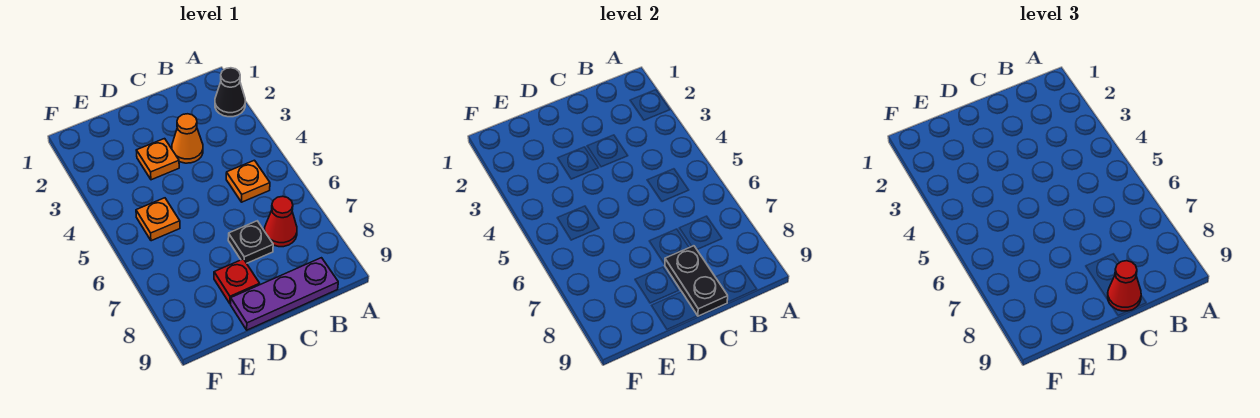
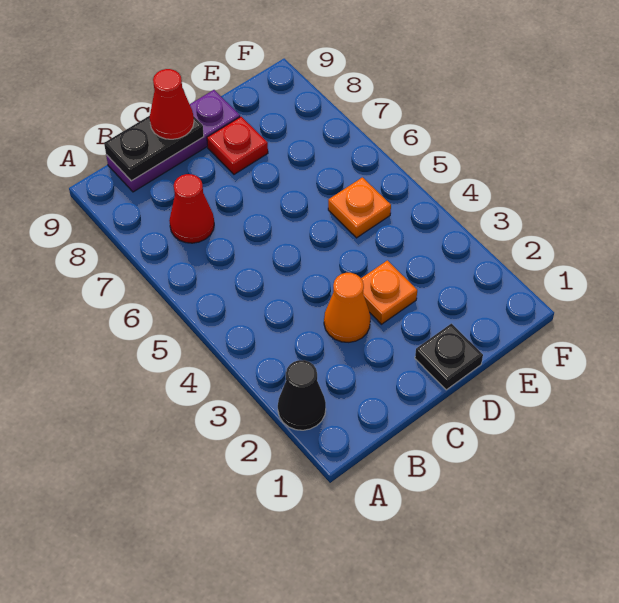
orange 1x1 plate [226,160,270,202] -> none
black 1x1 plate [228,221,273,263] -> black 1x1 plate moved to [415,324,483,390]
black 1x2 plate [665,246,728,316] -> black 1x2 plate turned to [104,116,204,181]

